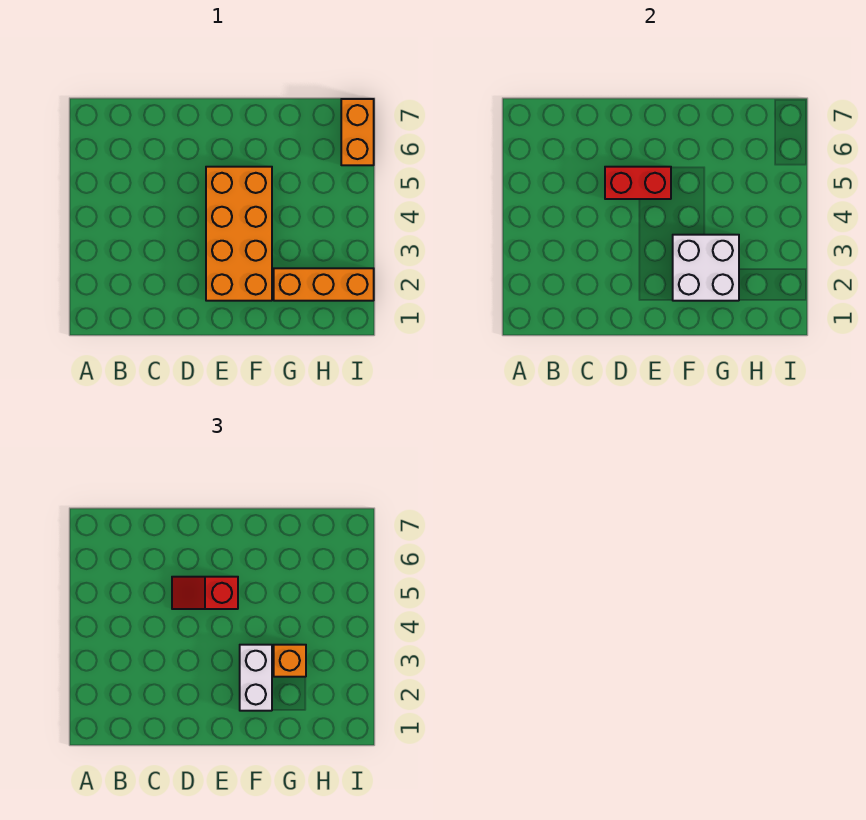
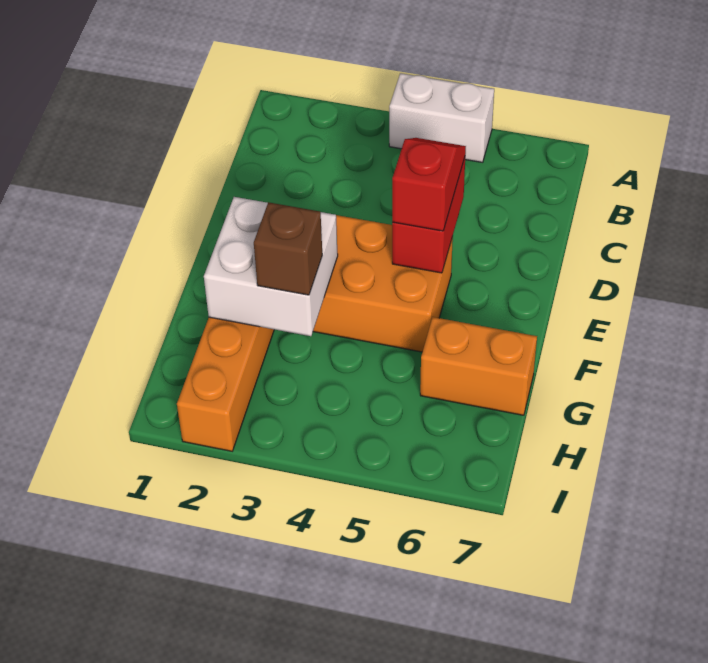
white 1x2 brick [240,645,272,711] -> white 1x2 brick moved to [389,73,494,162]
orange 1x1 brick [274,645,306,677] -> brown 1x1 brick [254,202,322,295]
orange 1x2 brick [341,99,374,165] -> orange 1x2 brick moved to [420,317,537,415]

